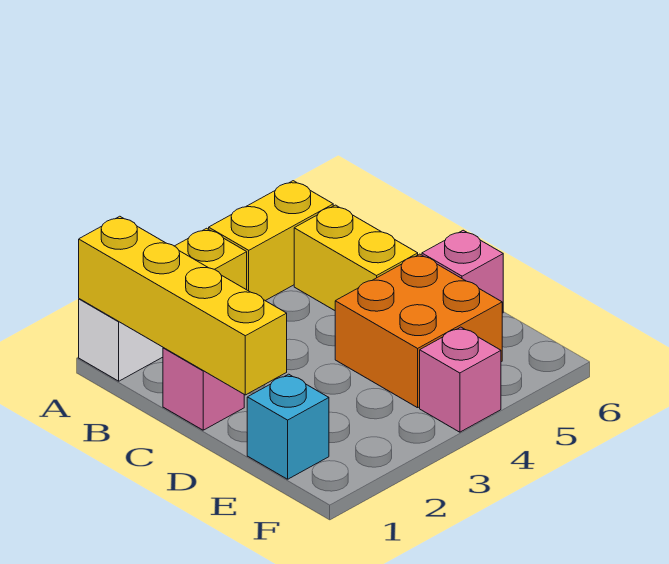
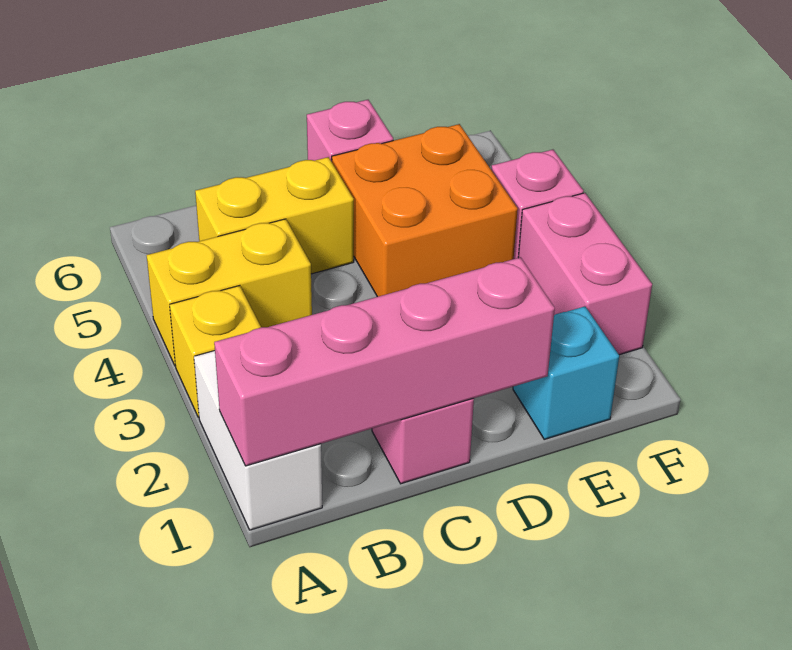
yellow 1x4 brick [79,216,287,395] -> pink 1x4 brick [214,257,555,466]
yellow 1x2 brick [209,181,333,301] -> yellow 1x2 brick turned to [147,219,312,366]
none -> pink 1x2 brick [518,193,652,355]

